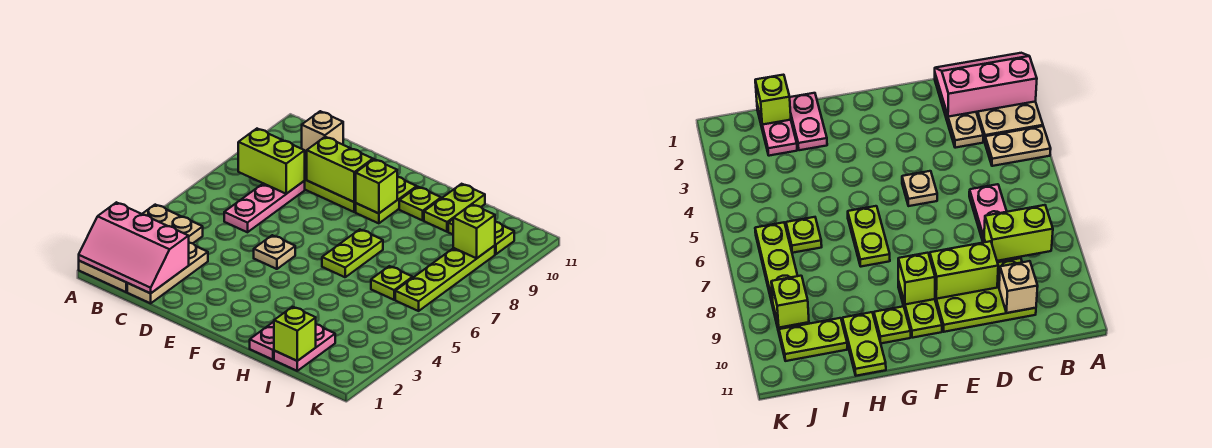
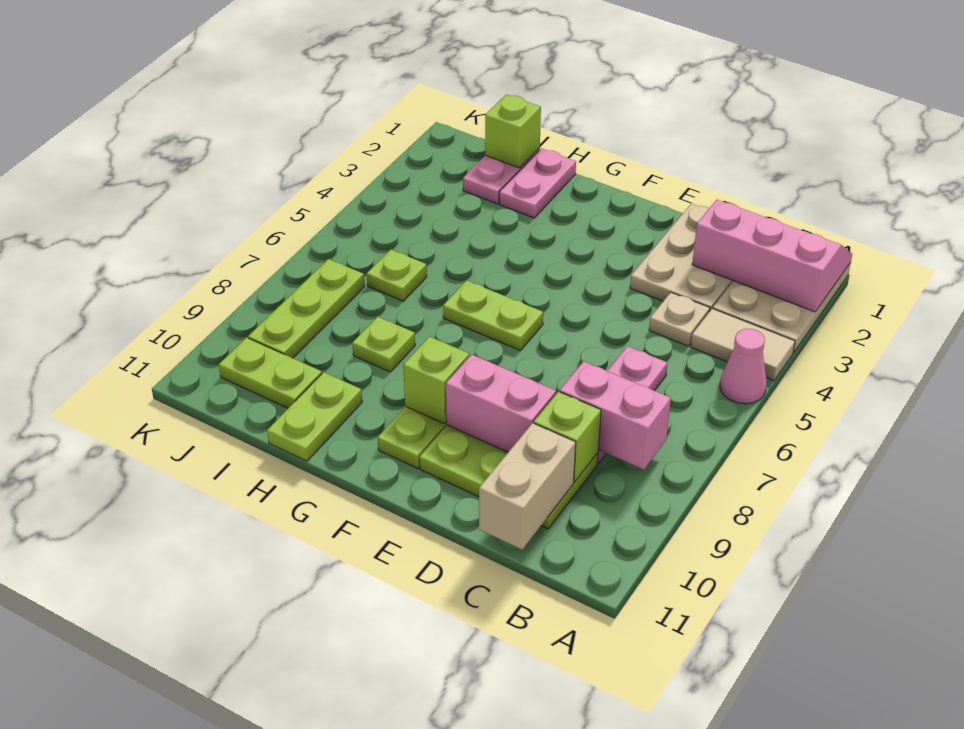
tan 1x2 plate [143,205,203,243] -> tan 1x2 tile [691,309,795,381]
none -> pink 1x1 cone [720,329,767,404]
lime 1x2 brick [238,129,305,194] -> pink 1x2 brick [560,361,671,469]
tan 1x3 plate [127,243,208,303] -> tan 2x3 plate [630,204,733,310]
tan 1x1 brick [302,111,343,157] -> tan 1x2 brick [479,423,576,549]
lime 1x2 brick [307,137,373,202] -> pink 1x2 brick [446,355,556,452]
tan 1x1 plate [254,235,295,269] -> tan 1x1 plate moved to [649,292,710,346]
lime 1x2 plate [322,229,383,277] -> lime 1x2 plate turned to [443,280,543,350]
lime 1x1 plate [399,187,441,220] -> lime 1x1 plate moved to [352,317,415,372]
lime 1x4 plate [395,246,495,311] -> lime 1x3 plate [248,259,365,358]
lime 1x1 brick [453,204,495,258] -> lime 1x1 brick moved to [534,392,601,482]

